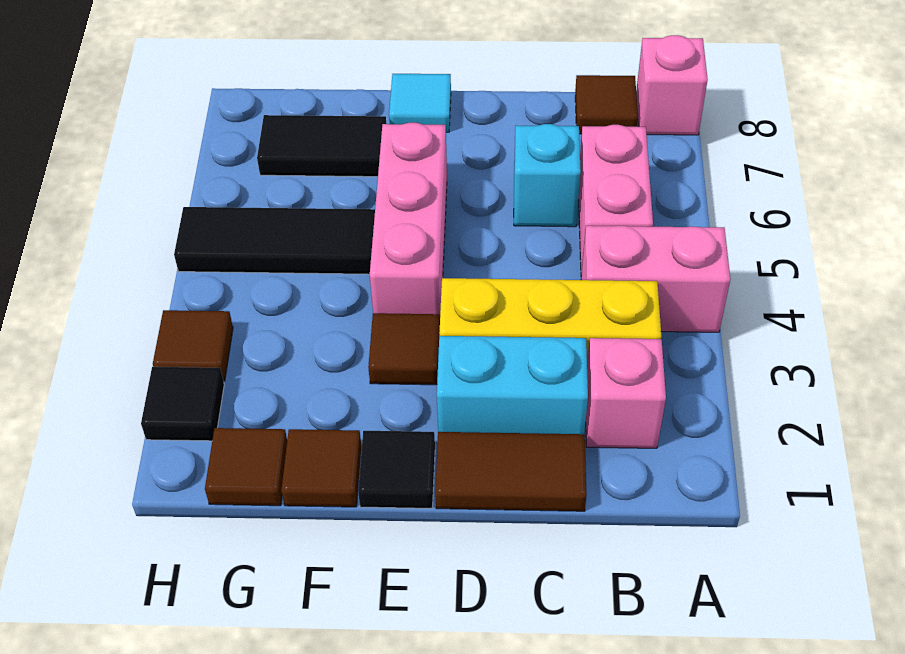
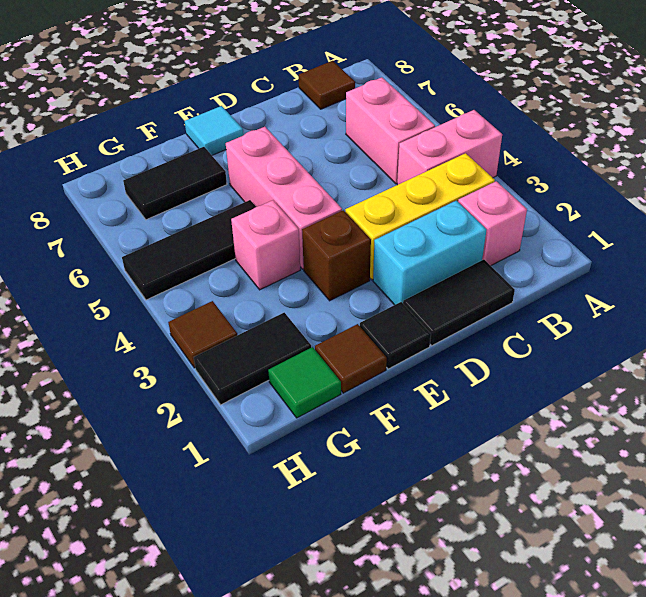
pink 1x1 brick [636,35,708,135] -> pink 1x1 brick moved to [231,200,300,290]
brown 1x2 tile [435,432,587,511] -> black 1x2 tile [403,260,515,346]
cyan 1x1 brick [514,124,581,227] -> none
brown 1x1 tile [368,313,440,385] -> brown 1x1 brick [302,210,371,301]
brown 1x1 tile [205,428,287,506] -> green 1x1 tile [268,347,341,418]
black 1x1 tile [141,367,224,441] -> black 1x2 tile [194,313,311,405]

